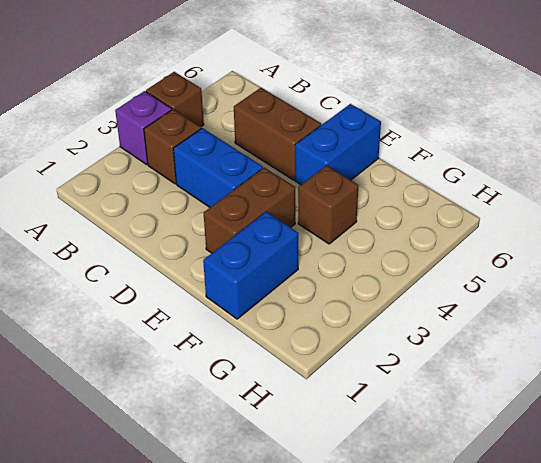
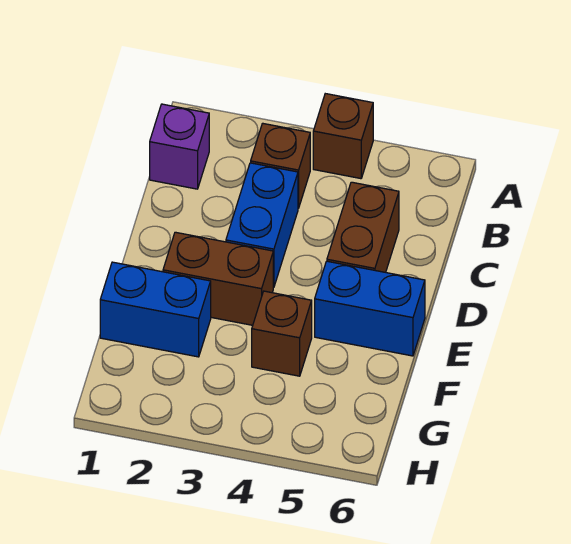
purple 1x1 brick [115,91,172,164] -> purple 1x1 brick moved to [150,104,209,189]

